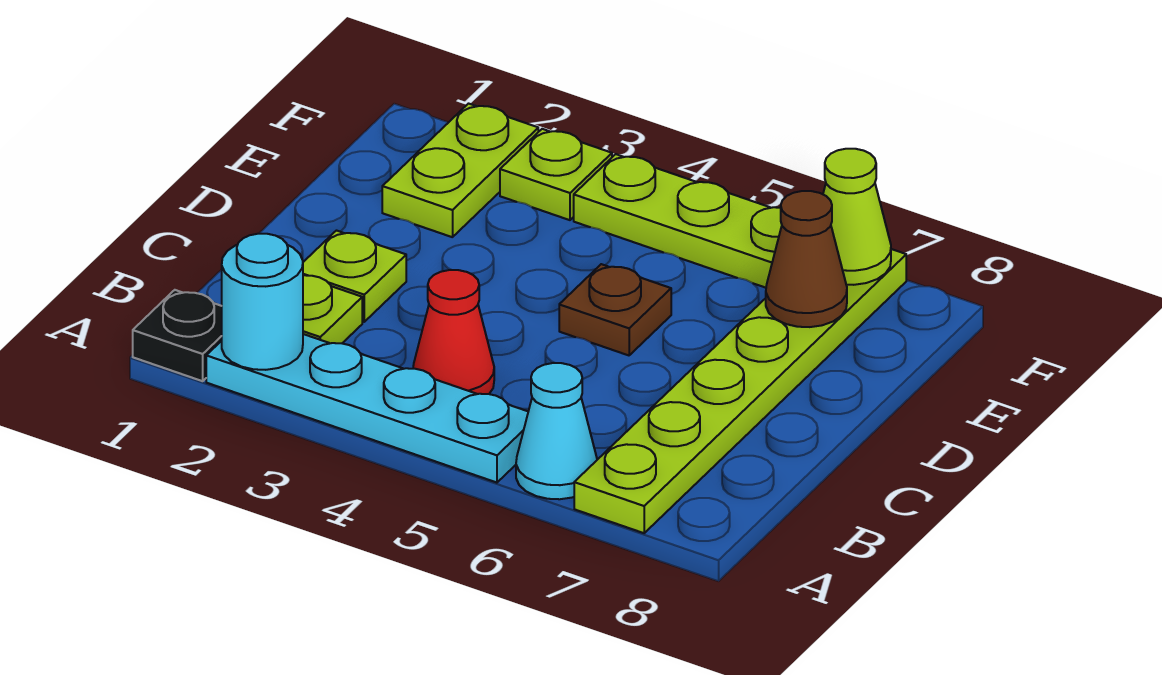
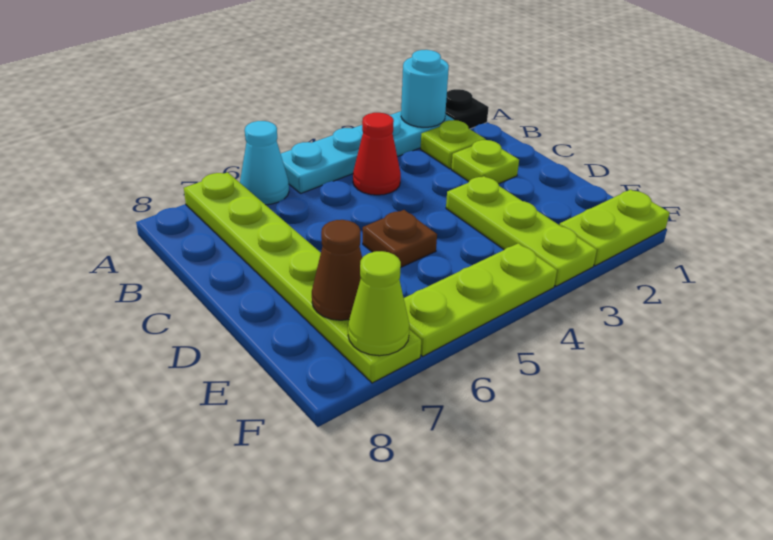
lime 1x2 plate [382,104,538,237] -> lime 1x2 plate turned to [560,190,670,266]
lime 1x1 plate [500,129,612,220] -> lime 1x3 plate [446,176,597,286]

